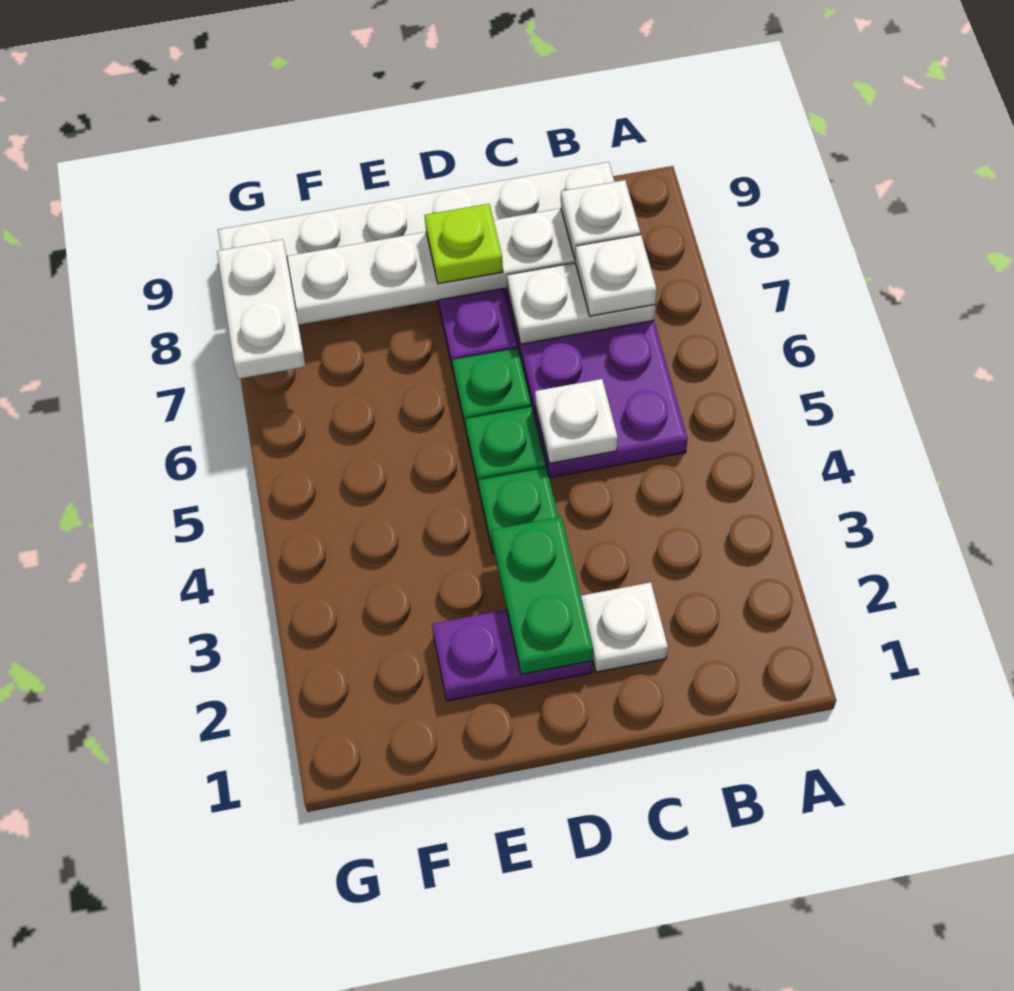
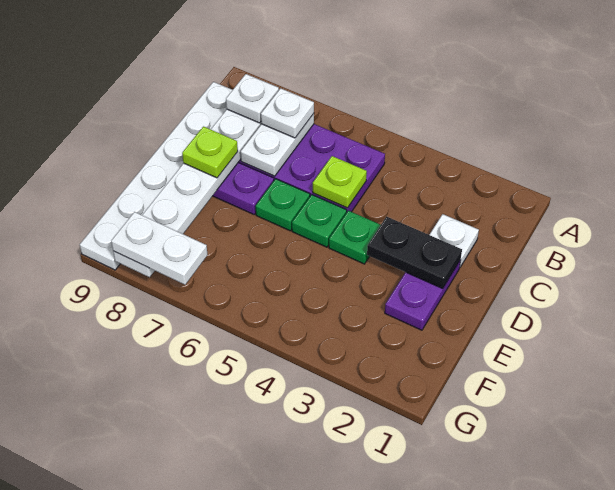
white 1x1 plate [535,379,618,463] -> lime 1x1 plate [313,156,367,208]
green 1x2 plate [491,517,593,674] -> black 1x2 plate [367,217,462,289]

